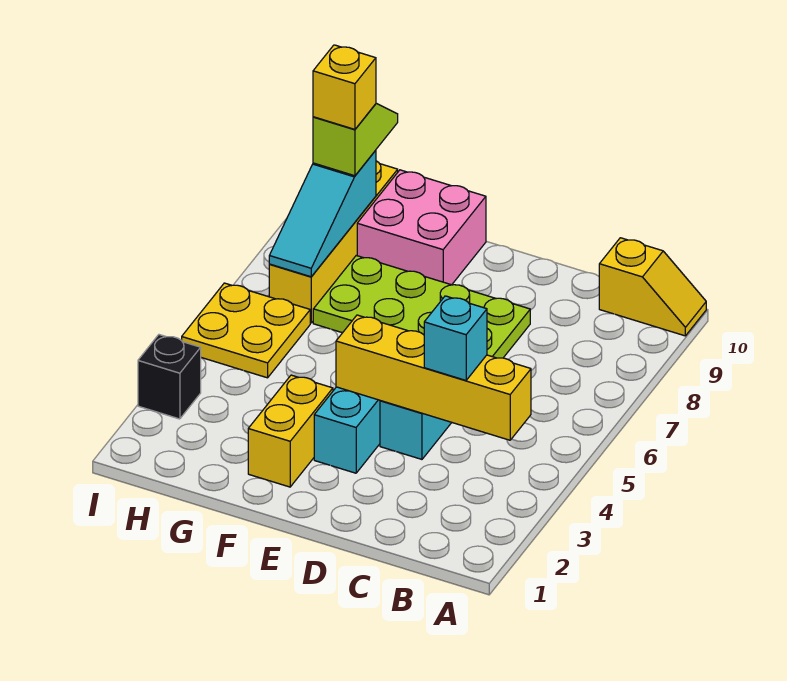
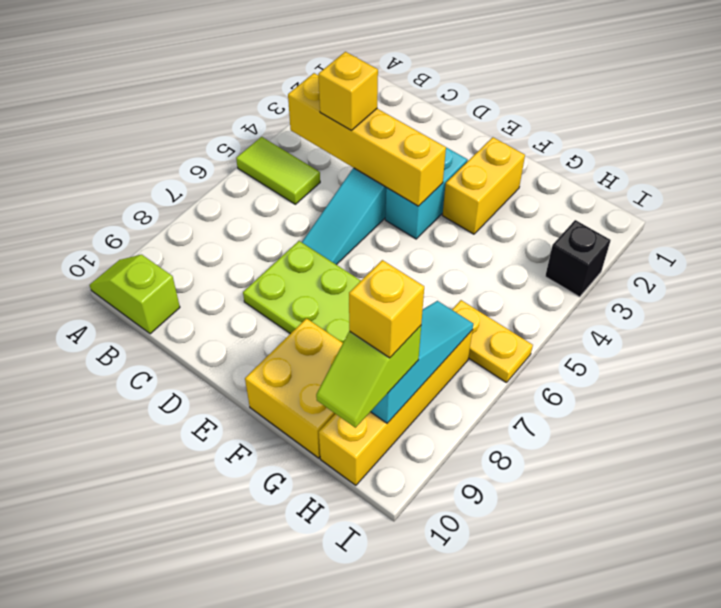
none -> lime 1x2 tile [236,137,320,204]
yellow 1x2 slope [599,238,706,336] -> lime 1x2 slope [90,255,180,334]
cyan 1x1 brick [424,296,487,380] -> yellow 1x1 brick [318,52,378,130]
pink 2x2 brick [357,170,486,285] -> yellow 2x2 brick [245,318,343,458]
yellow 2x2 plate [182,283,310,378] -> yellow 1x2 plate [452,300,533,383]

